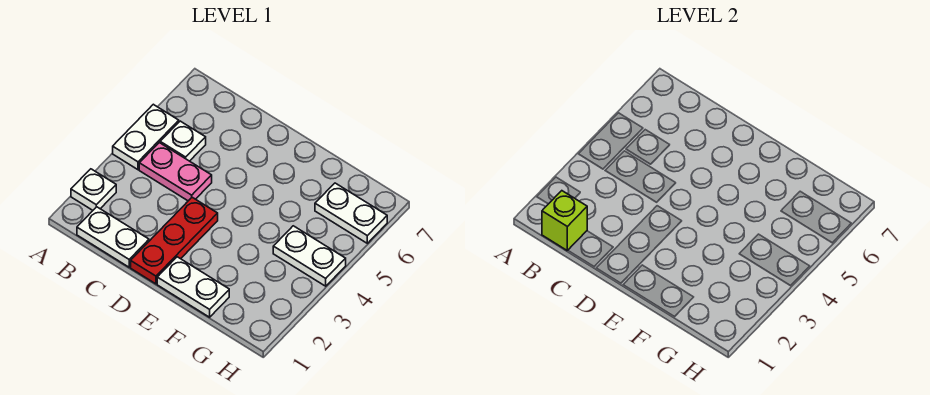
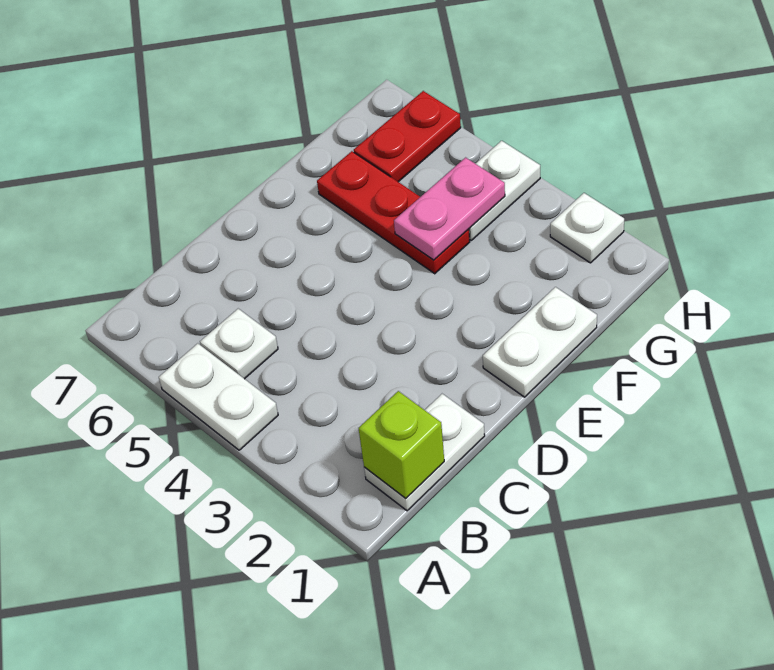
white 1x1 plate [71,169,116,210] -> white 1x1 plate moved to [550,193,624,263]
pink 1x2 plate [139,143,212,201] -> pink 1x2 plate moved to [394,158,505,260]
red 1x3 plate [131,197,218,284] -> red 1x3 plate moved to [317,151,470,274]
white 1x2 plate [315,183,387,243] -> red 1x2 plate [354,91,461,182]

